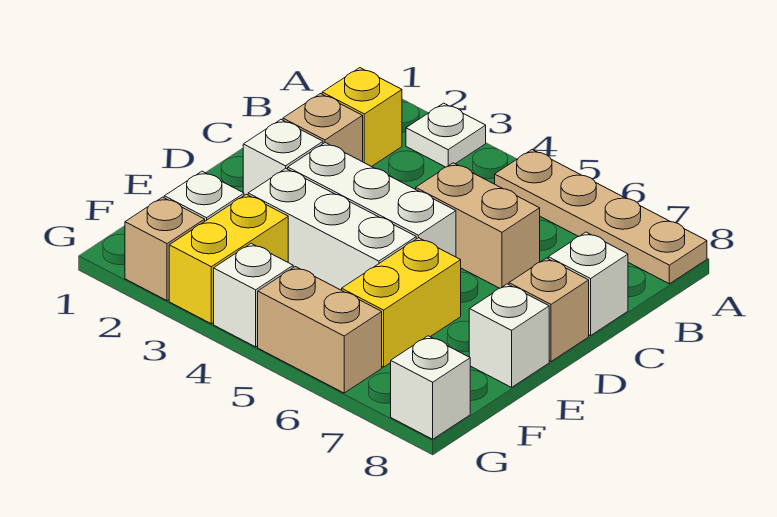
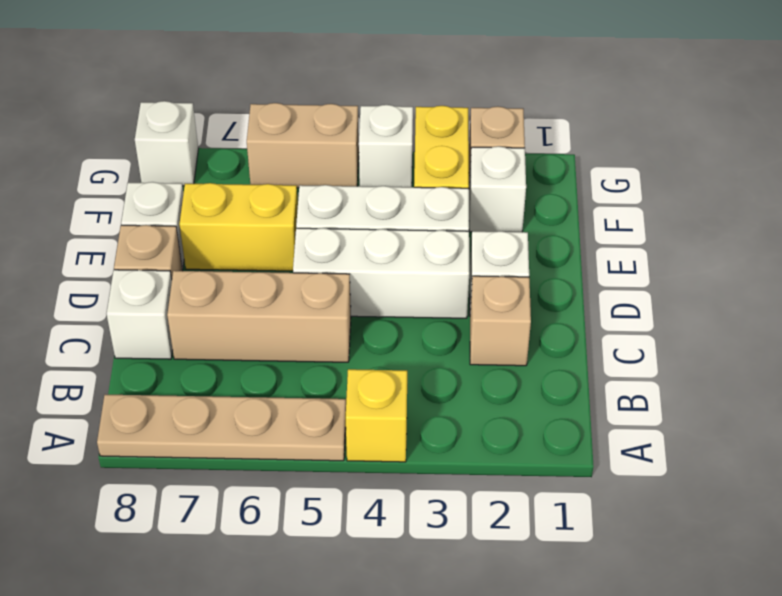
white 1x1 plate [406,103,486,167] -> none
yellow 1x1 brick [322,68,402,167] -> yellow 1x1 brick moved to [346,369,407,462]
tan 1x2 brick [416,163,540,288] -> tan 1x3 brick [167,271,351,362]
yellow 1x2 brick [342,238,461,367] -> yellow 1x2 brick turned to [179,183,298,271]

